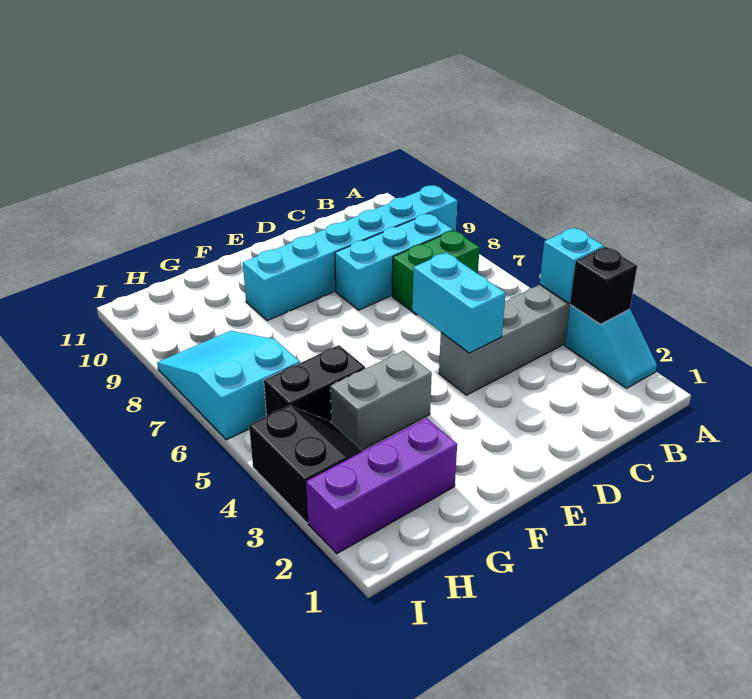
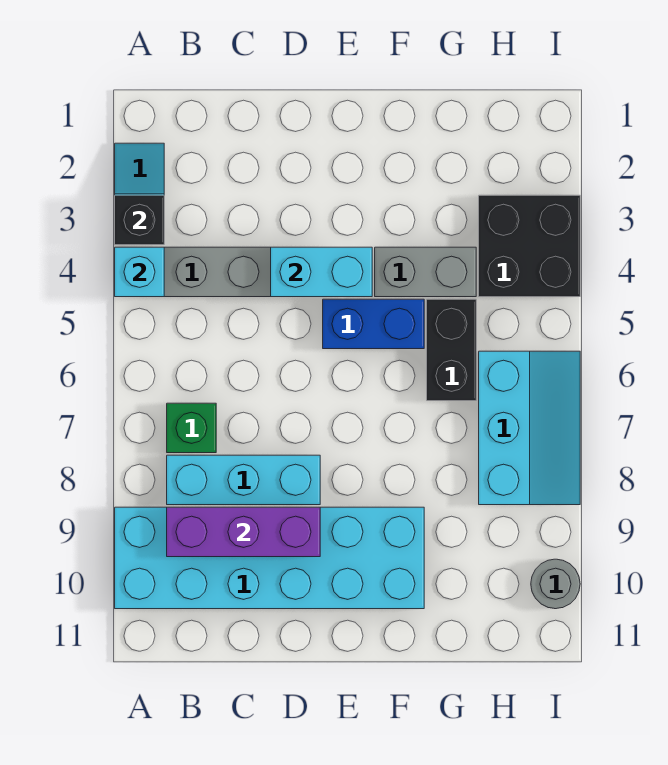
cyan 1x6 brick [243,185,457,321] -> cyan 2x6 brick [115,507,424,609]
green 1x2 brick [392,230,480,315] -> green 1x1 brick [167,403,216,453]
cyan 1x2 brick [412,253,506,353] -> cyan 1x2 brick turned to [271,247,372,297]
none -> blue 1x2 brick [323,299,424,349]
purple 1x3 brick [306,418,457,554] -> purple 1x3 brick moved to [167,507,320,557]
black 1x2 brick [264,345,365,422] -> black 1x2 brick turned to [427,299,476,401]
black 2x2 slope [249,405,362,523] -> black 2x2 brick [479,195,580,297]
cyan 2x3 slope [157,331,300,440] -> cyan 2x3 slope turned to [479,351,580,505]
none -> grey 1x1 round brick [531,559,580,609]

